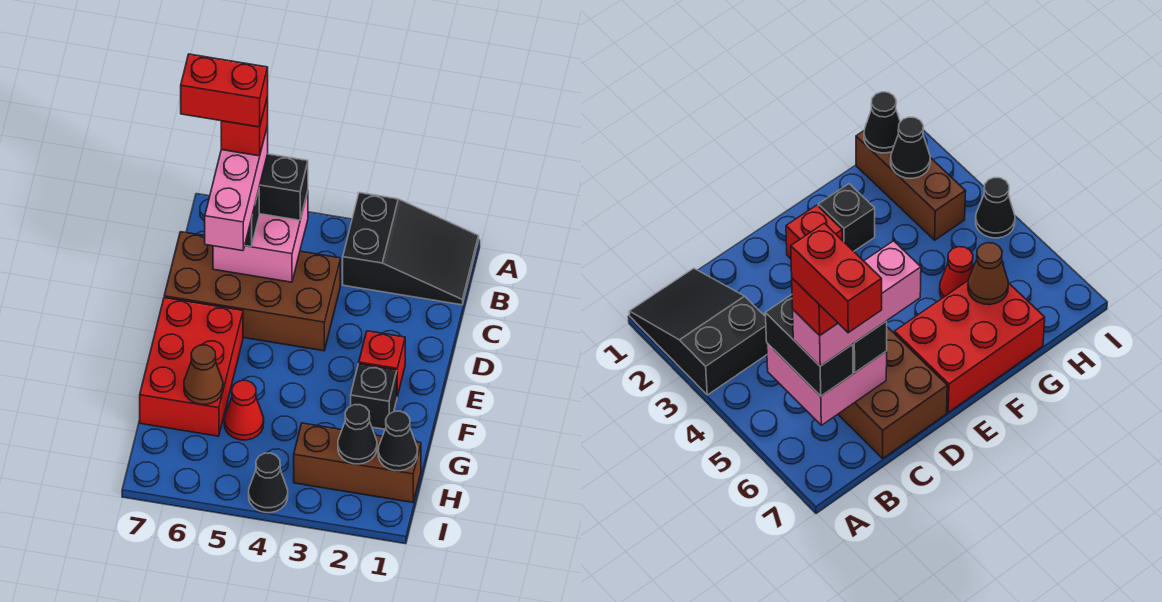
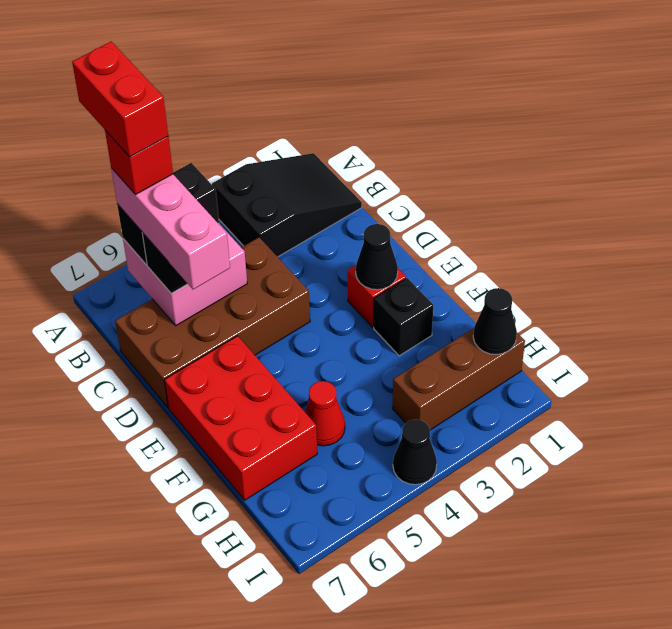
red 1x2 brick [181,54,268,127] -> red 1x2 brick turned to [72,42,168,157]
brown 1x1 cone [184,345,223,404] -> none
black 1x1 cone [338,405,377,464] -> black 1x1 cone moved to [356,224,398,290]

